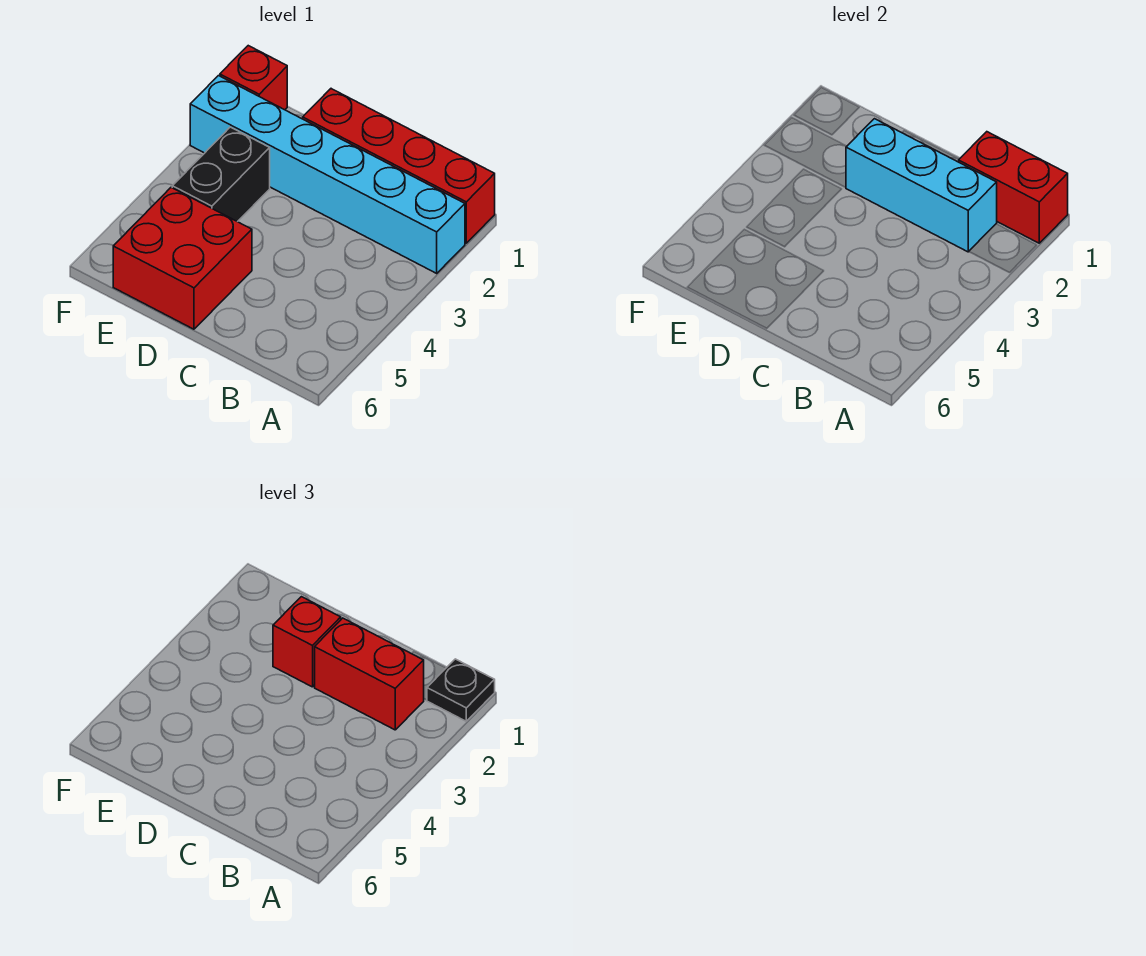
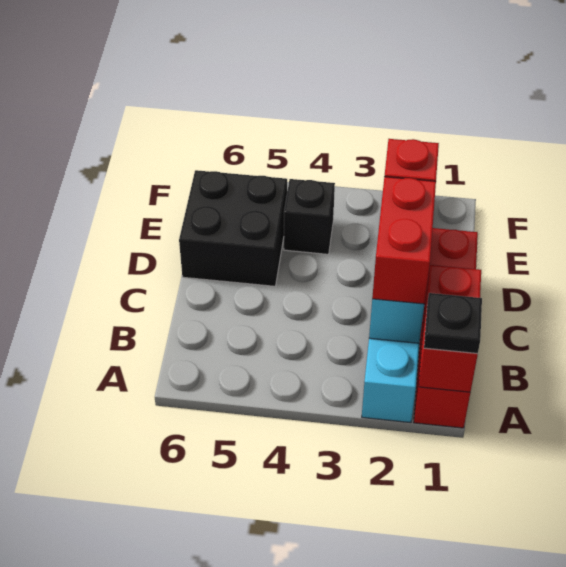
red 2x2 brick [113,187,252,329] -> black 2x2 brick [179,170,287,286]
black 1x2 brick [172,127,270,222] -> black 1x1 brick [284,179,335,254]
red 1x1 brick [220,46,287,110] -> none

